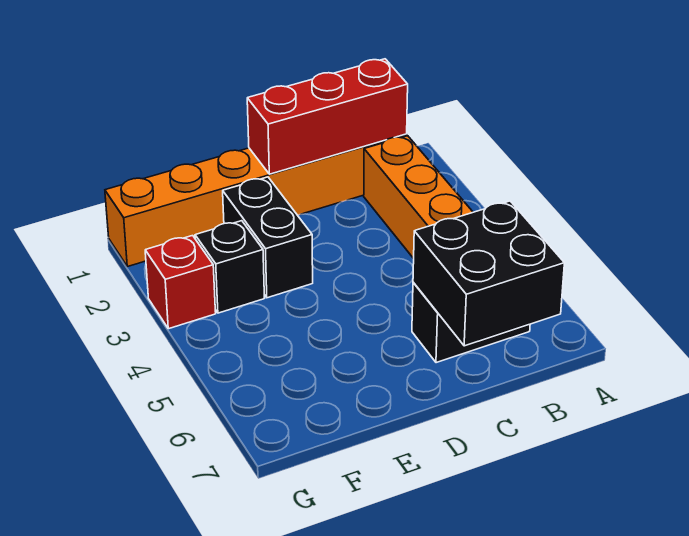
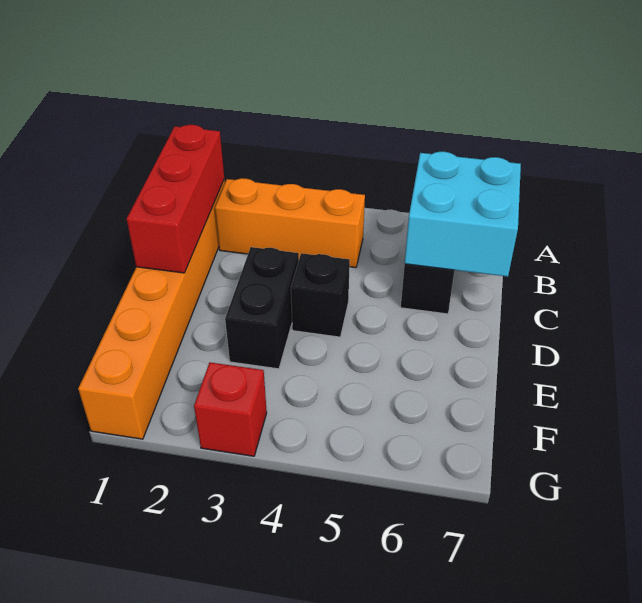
black 2x2 brick [413,201,564,346] -> cyan 2x2 brick [405,152,521,277]
black 1x2 brick [223,177,313,298] -> black 1x2 brick turned to [225,247,299,369]
black 1x1 brick [195,221,264,313] -> black 1x1 brick moved to [291,253,350,337]

